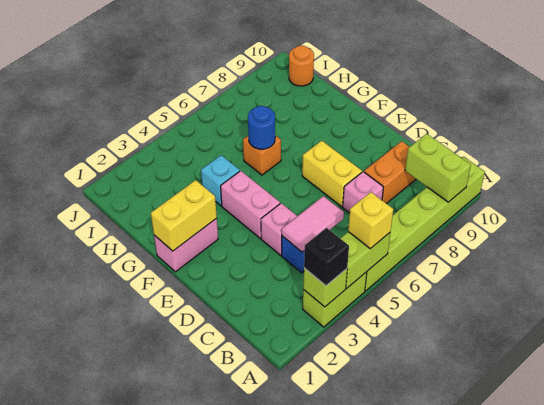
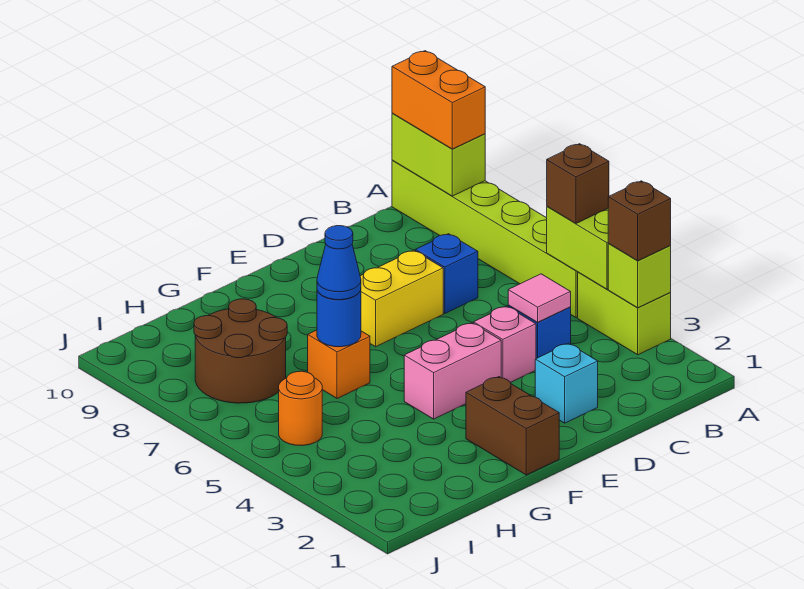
black 1x1 brick [304,228,349,286] -> brown 1x1 brick [608,181,671,261]
yellow 1x1 brick [348,192,393,249] -> brown 1x1 brick [547,144,609,223]
lime 1x2 brick [405,134,471,202] -> lime 1x2 brick turned to [392,113,485,196]
pink 1x2 tile [282,196,344,252] -> pink 1x1 tile [508,274,571,322]
pink 1x1 brick [343,172,383,213] -> blue 1x1 brick [415,234,478,313]
orange 1x2 brick [364,141,416,204] -> orange 1x2 brick moved to [392,51,485,149]
pink 1x2 brick [154,218,218,272] -> brown 1x2 brick [466,377,559,475]
yellow 1x2 brick [151,180,217,251] -> none
cyan 1x1 brick [201,155,240,206] -> cyan 1x1 brick moved to [535,343,598,423]
none -> blue 1x1 cone [317,226,361,300]
none -> brown 2x2 round brick [194,299,287,403]
orange 1x1 round brick [289,46,314,86] -> orange 1x1 round brick moved to [279,371,322,446]

